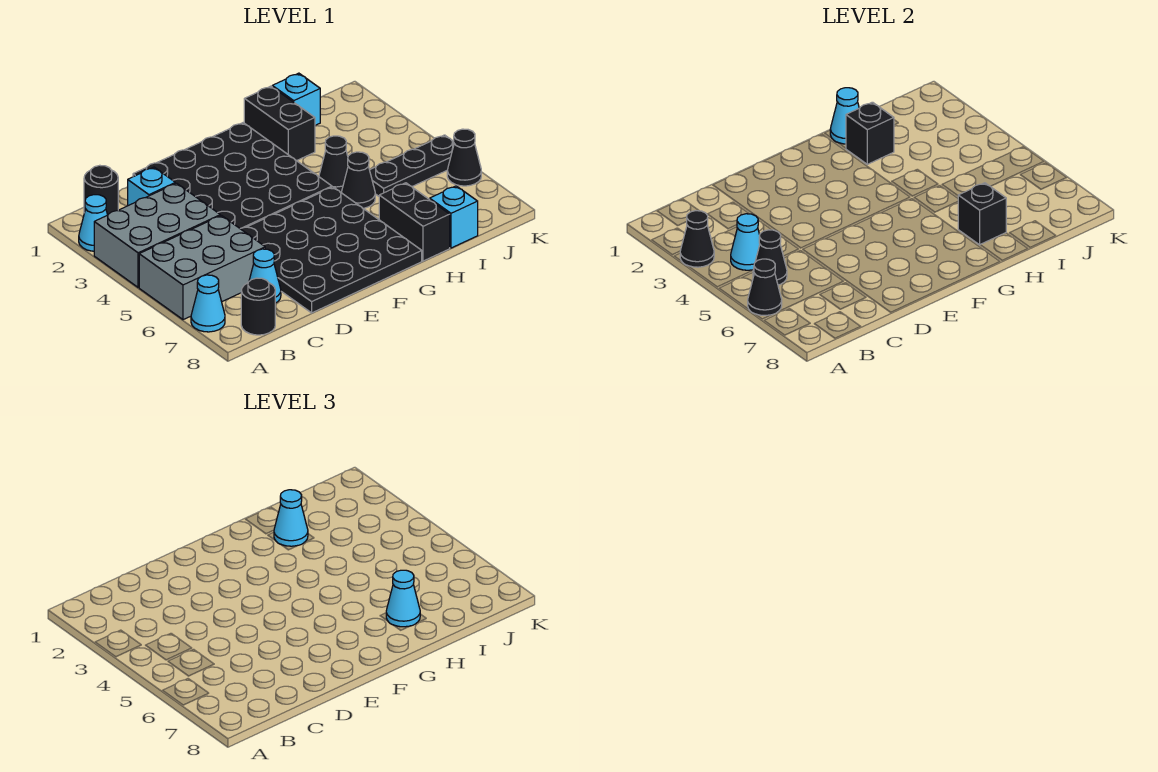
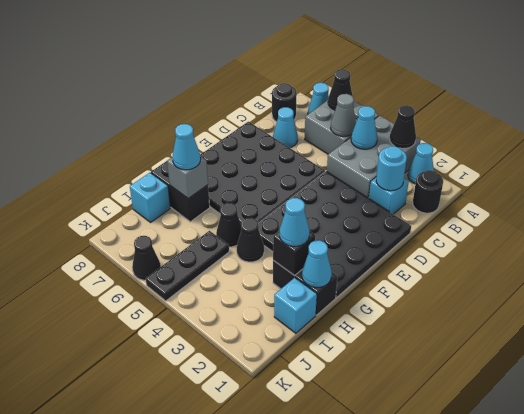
grey 2x3 brick [139,216,265,320] -> grey 2x2 brick [305,100,378,154]
black 1x1 cone [753,230,787,285] -> grey 1x1 cone [331,94,356,136]
none -> cyan 1x1 round brick [376,146,407,191]
black 1x1 brick [958,183,1006,245] -> grey 1x1 brick [167,156,208,198]

